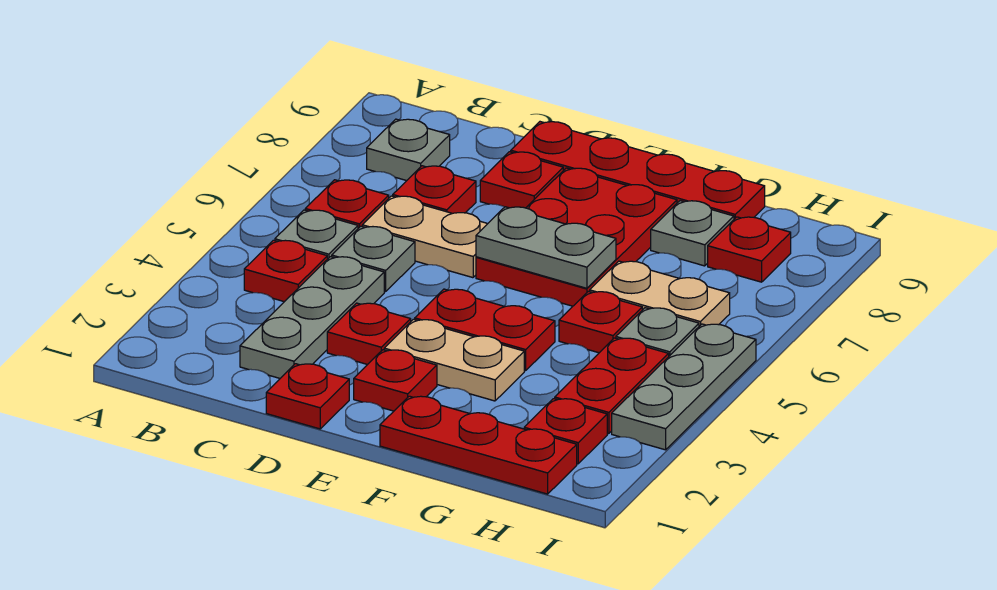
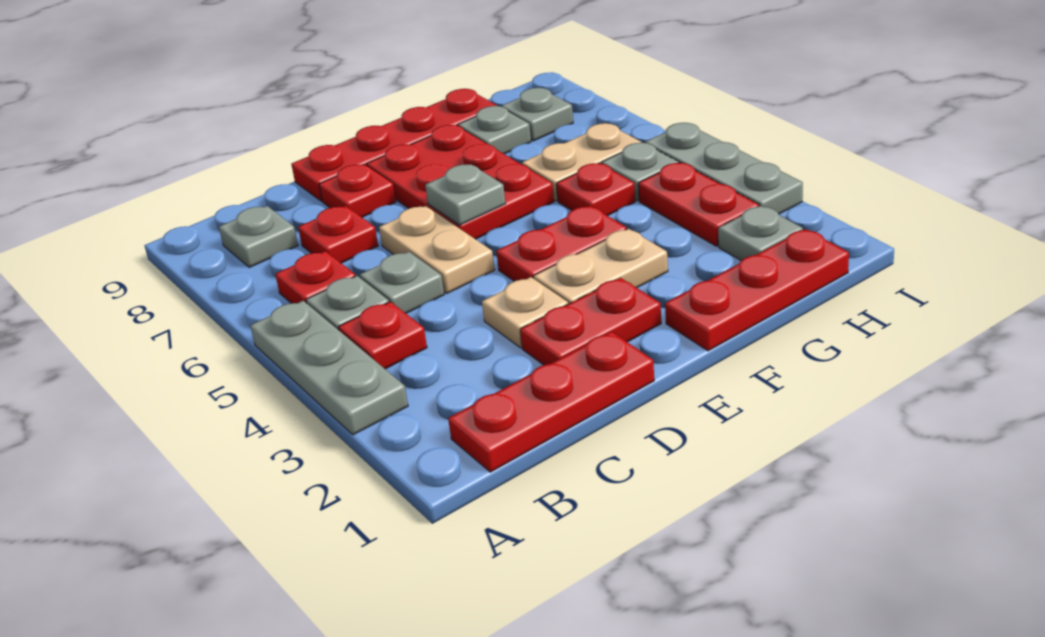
grey 1x3 plate [240,257,384,378] -> grey 1x3 plate moved to [250,301,408,435]
tan 1x2 plate [362,196,488,278] -> tan 1x2 plate turned to [379,206,494,293]
red 1x1 plate [266,364,349,429] -> red 1x3 plate [448,332,654,472]
red 1x1 plate [327,303,411,365] -> tan 1x1 plate [482,277,568,348]
red 1x1 plate [354,350,437,411] -> red 1x2 plate [520,278,661,365]
grey 1x2 plate [476,207,616,288] -> grey 1x1 plate [425,164,506,225]
red 1x1 plate [524,399,607,464] -> grey 1x1 plate [718,206,803,261]
red 1x1 plate [708,217,791,282] -> grey 1x1 plate [501,88,573,141]

